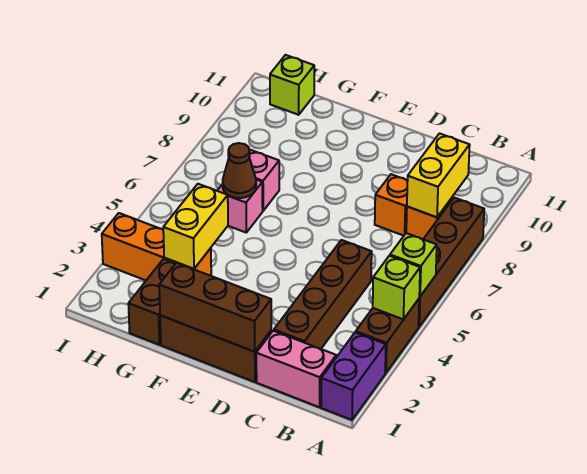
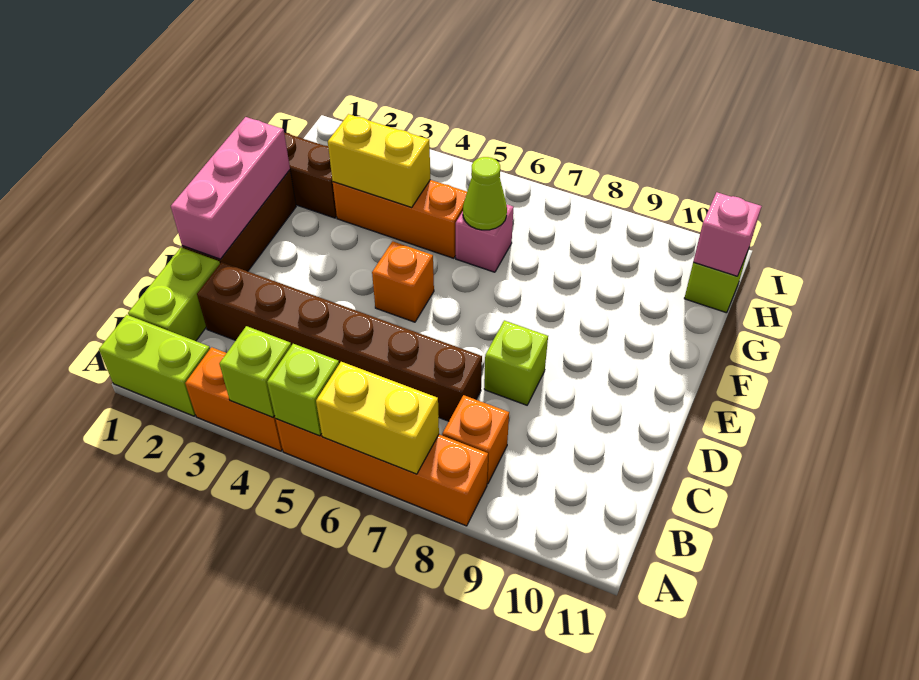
purple 1x2 brick [321,332,386,420] -> lime 1x2 brick [99,315,210,416]
brown 1x2 brick [356,299,419,373] -> orange 1x2 brick [185,347,282,451]
brown 1x4 brick [419,198,484,327] -> orange 1x4 brick [276,419,488,526]
pink 1x2 brick [256,331,336,407] -> lime 1x2 brick [128,248,220,341]
yellow 1x2 brick [407,133,470,217] -> yellow 1x2 brick moved to [316,362,439,474]
brown 1x4 brick [274,240,372,349] -> brown 1x6 brick [197,262,482,421]
orange 1x1 brick [375,174,408,236] -> orange 1x1 brick moved to [372,241,434,322]
brown 1x3 brick [159,263,271,352] -> pink 1x3 brick [171,117,290,259]
none -> lime 1x1 brick [484,320,548,405]
orange 1x3 brick [102,213,211,280] -> orange 1x3 brick turned to [333,180,467,258]
brown 1x1 cone [223,143,256,198] -> lime 1x1 cone [463,157,507,230]
pink 1x1 brick [249,150,279,211] -> pink 1x1 brick moved to [693,192,762,276]

